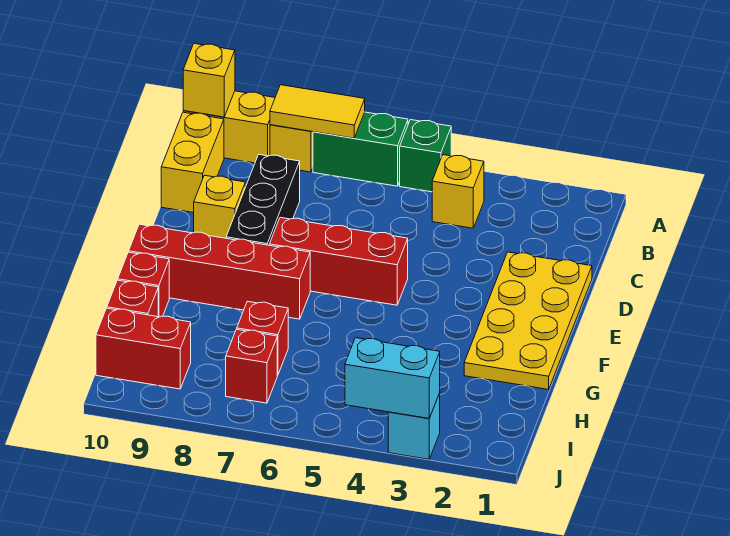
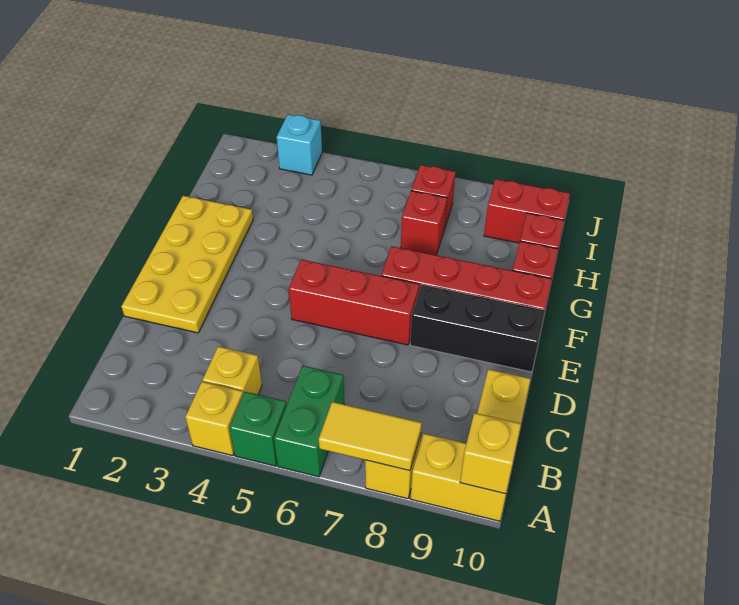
green 1x2 brick [313,112,408,186] -> green 1x2 brick turned to [274,366,344,477]
black 1x3 brick [226,155,300,245] -> black 1x3 brick turned to [410,285,545,372]
yellow 1x1 brick [194,175,245,238] -> yellow 1x1 brick moved to [185,382,243,456]
cyan 1x2 brick [345,338,440,418] -> none

